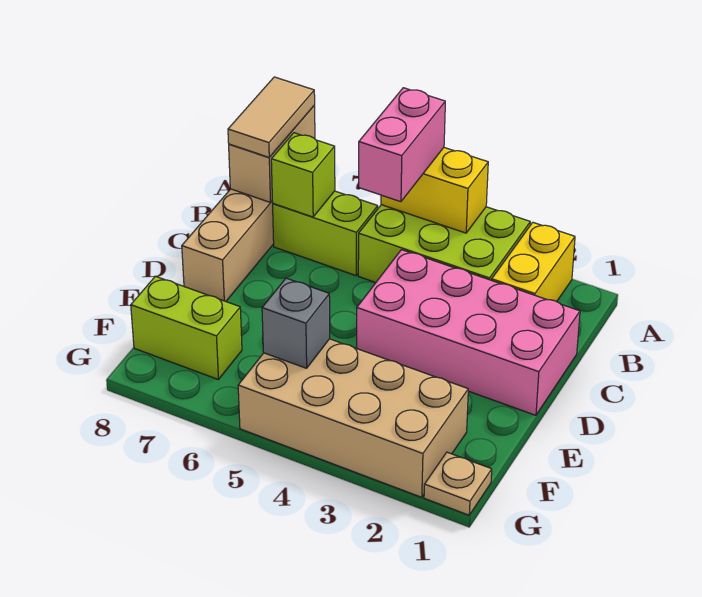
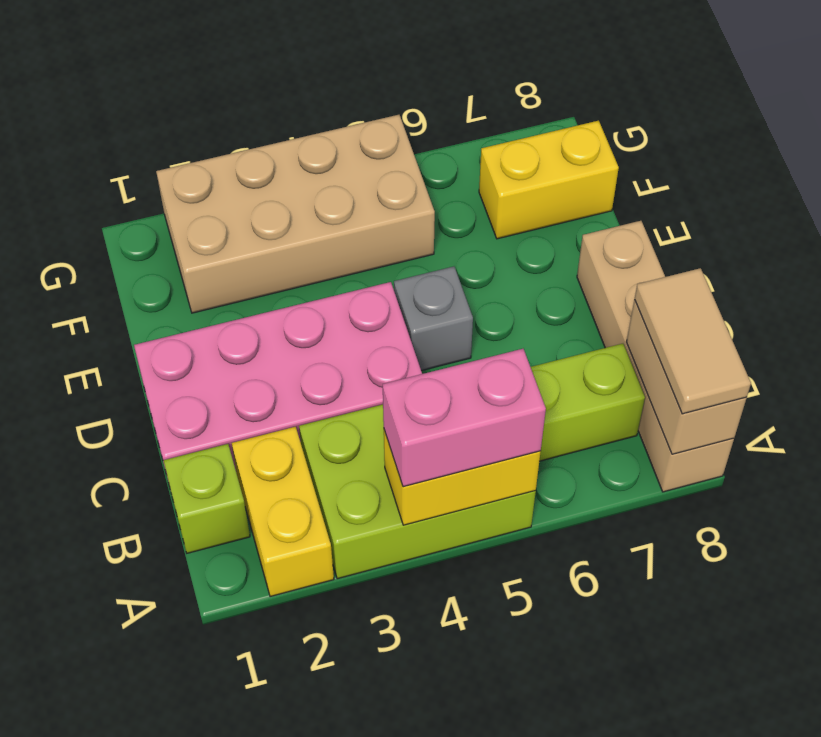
pink 1x2 brick [359,88,445,202] -> pink 1x2 brick turned to [383,349,546,487]
lime 1x1 brick [271,133,335,217] -> lime 1x1 brick moved to [163,444,250,553]
grey 1x1 brick [262,278,330,368] -> grey 1x1 brick moved to [394,267,473,371]
lime 1x2 brick [131,276,242,380] -> yellow 1x2 brick [479,121,619,239]
tan 1x1 plate [424,452,492,515] -> none

